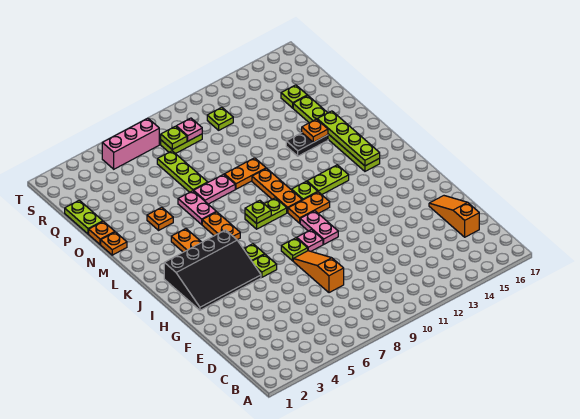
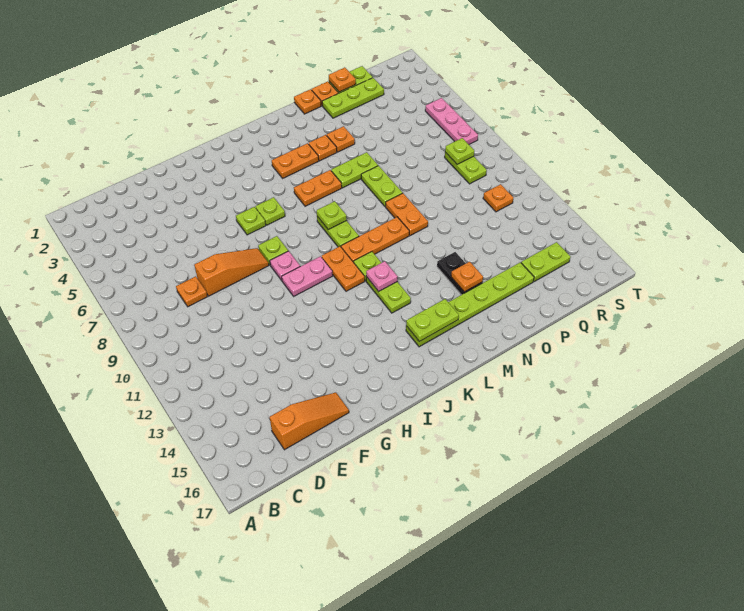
none -> orange 1x1 plate [176,276,208,307]
black 3x4 slope [164,230,261,310] -> none
lime 1x4 plate [317,111,380,166] -> lime 1x2 plate [406,299,459,342]
none -> orange 1x1 plate [309,135,337,161]
pink 1x2 plate [178,191,216,224] -> lime 1x2 plate [331,152,378,188]
pink 1x2 plate [194,174,235,204] -> lime 1x2 plate [361,166,402,207]
lime 1x3 plate [157,151,208,192] -> lime 1x3 plate moved to [322,78,384,118]
none -> orange 1x1 plate [329,68,356,92]
lime 1x1 plate [281,85,307,108] -> lime 1x2 plate [521,242,570,282]
pink 1x1 plate [176,118,202,141] -> pink 1x1 plate moved to [366,261,398,291]
lime 1x1 plate [207,107,233,130] -> orange 1x1 plate [483,184,513,212]
pink 1x3 brick [102,118,159,169] -> pink 1x3 plate [425,98,478,144]

